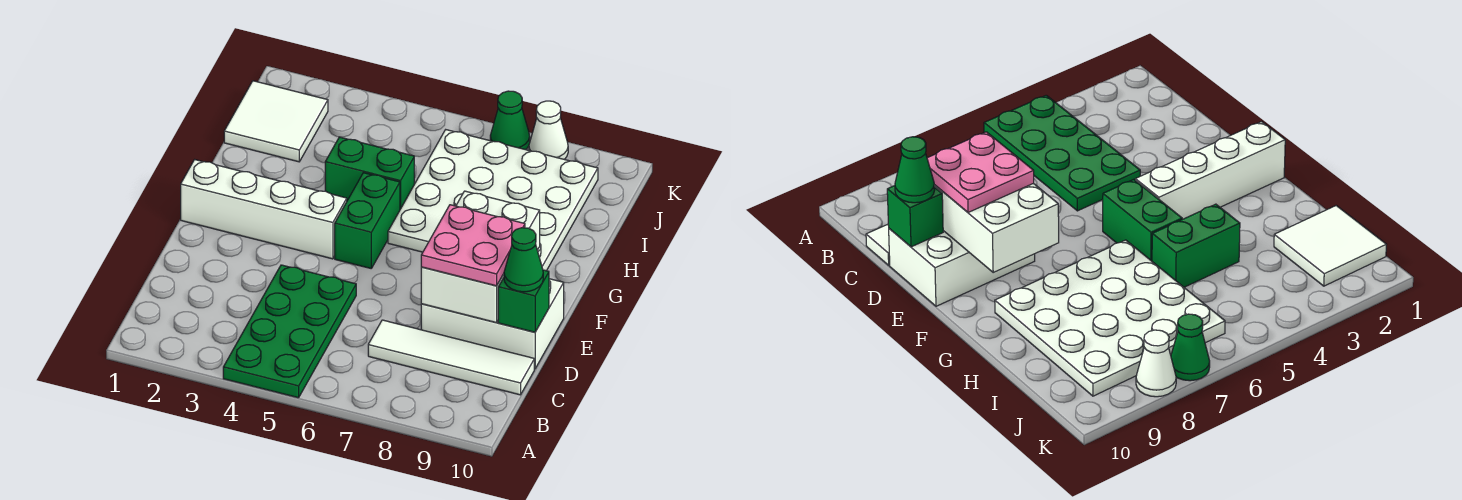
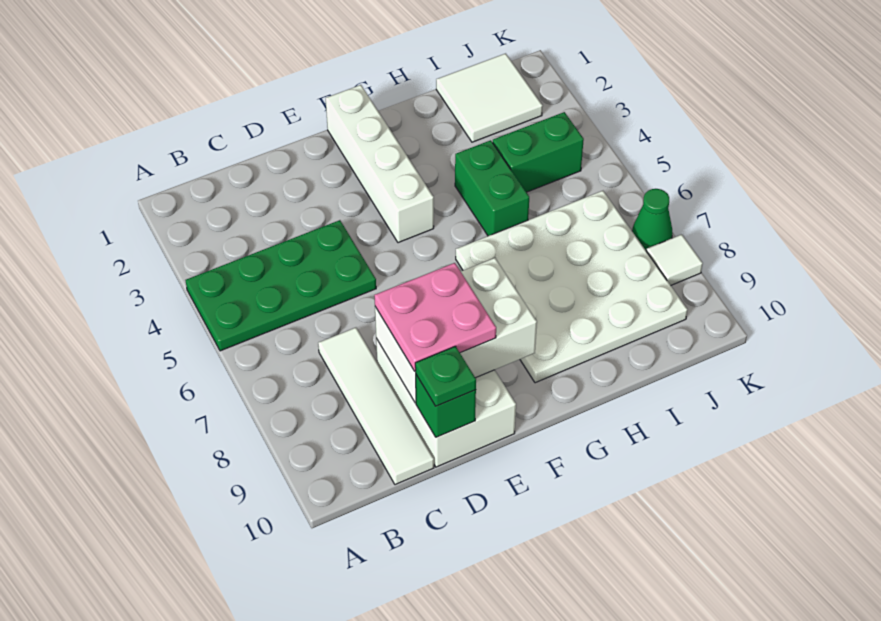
green 1x1 cone [504,228,543,292] -> green 1x1 plate [415,346,476,406]
green 1x2 brick [335,173,400,268] -> green 1x2 brick moved to [493,112,584,192]
white 1x1 cone [529,101,568,159] -> white 1x1 tile [647,234,703,285]

